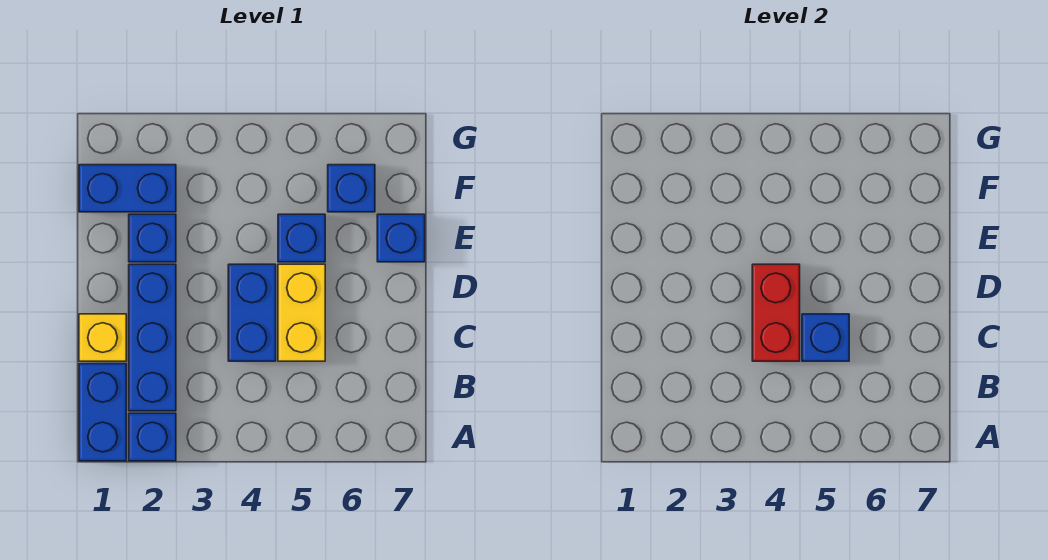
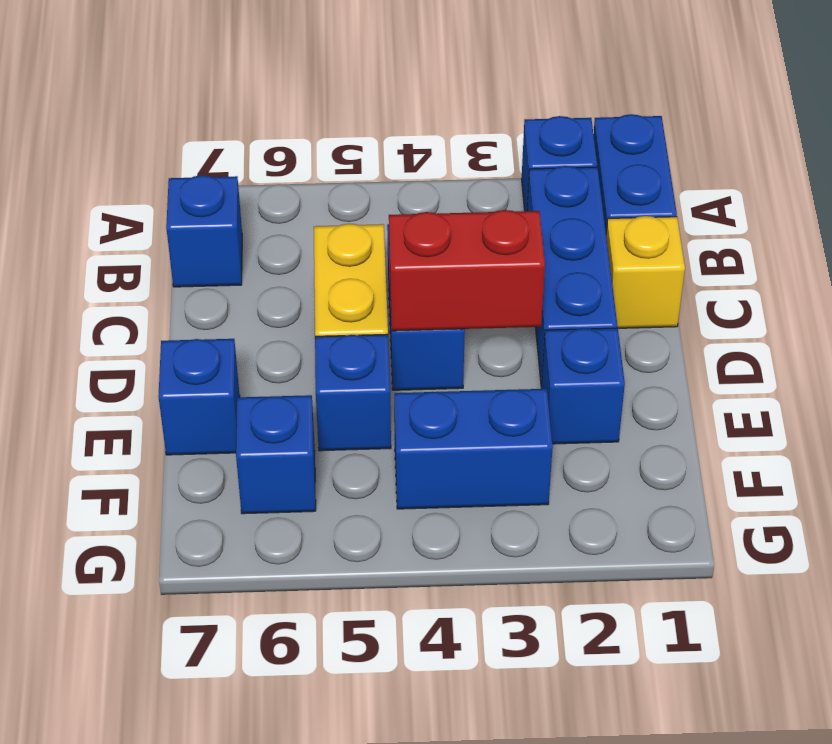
red 1x2 brick [752,264,800,361] -> red 1x2 brick turned to [389,210,545,331]
blue 1x1 brick [802,314,849,361] -> blue 1x1 brick moved to [166,175,242,287]
blue 1x2 brick [79,165,176,212] -> blue 1x2 brick moved to [394,389,553,509]

